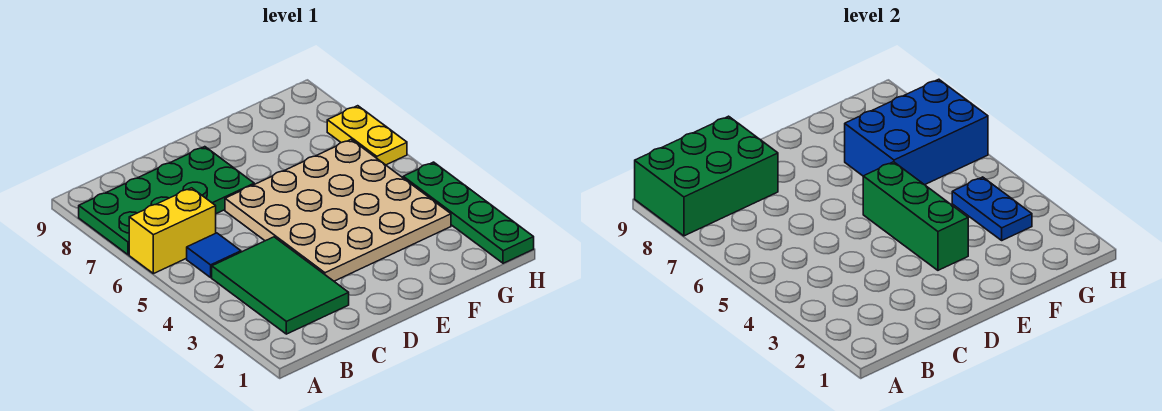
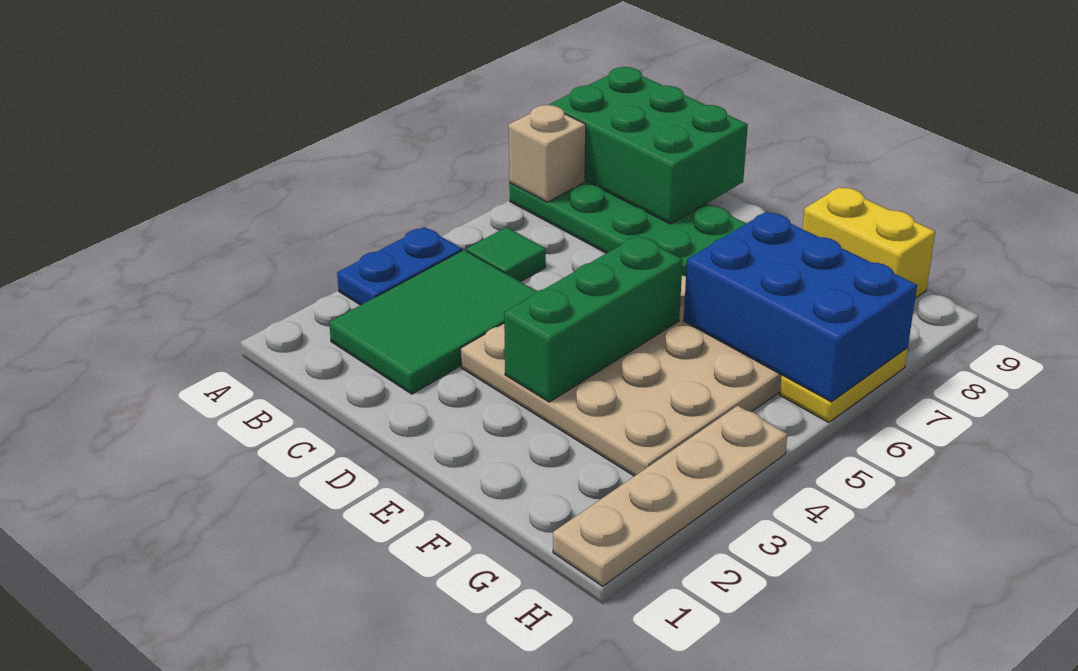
yellow 1x2 brick [129,188,216,274] -> yellow 1x2 brick moved to [803,187,935,298]
none -> tan 1x1 brick [509,105,586,202]
blue 1x1 tile [187,233,241,277] -> green 1x1 tile [466,227,546,282]
blue 1x2 plate [952,177,1032,240] -> blue 1x2 plate moved to [337,227,462,305]
green 1x4 plate [403,162,534,263] -> tan 1x4 plate [553,406,788,586]

